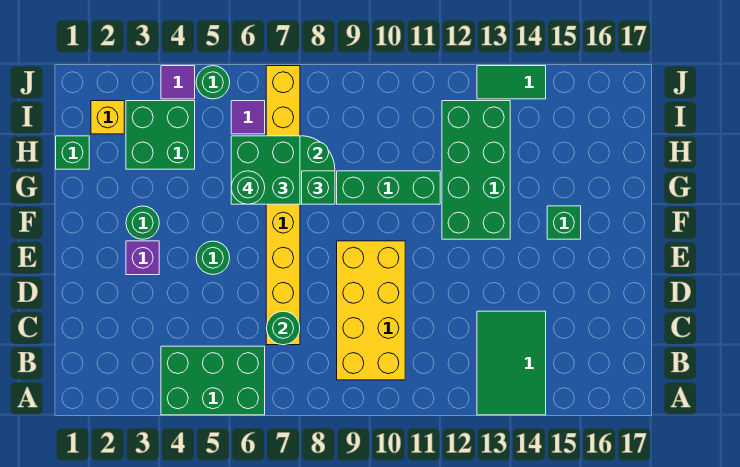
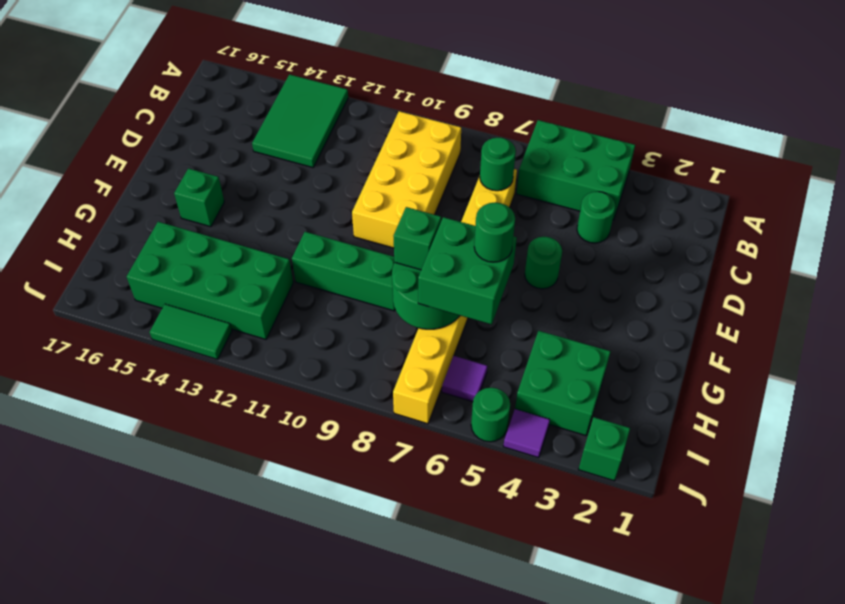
purple 1x1 brick [126,241,159,275] -> none
green 1x1 round brick [126,206,159,239] -> green 1x1 round brick moved to [577,191,615,243]
green 2x4 brick [442,101,510,239] -> green 2x4 brick turned to [127,222,293,339]
green 1x1 brick [56,136,89,169] -> green 1x1 brick moved to [578,417,630,481]
yellow 1x1 brick [91,101,124,134] -> none

